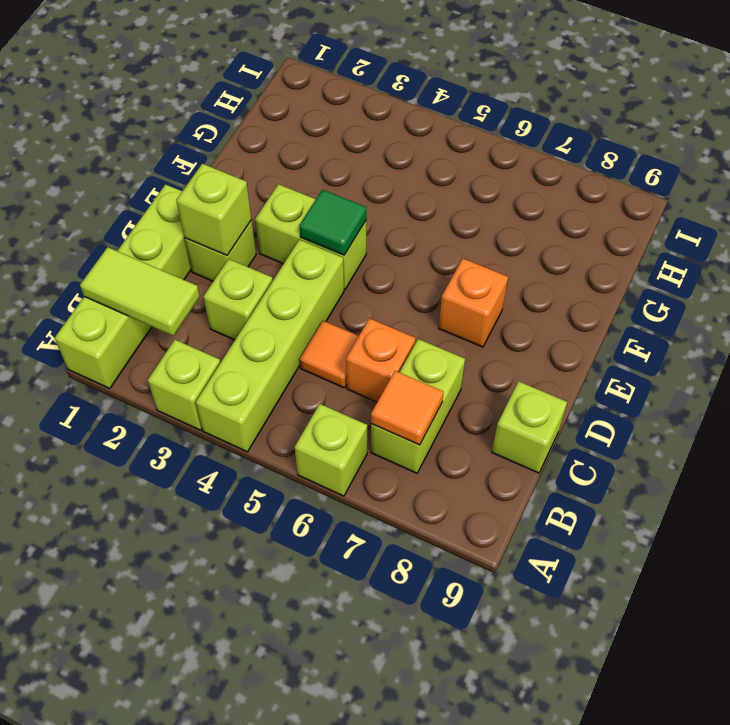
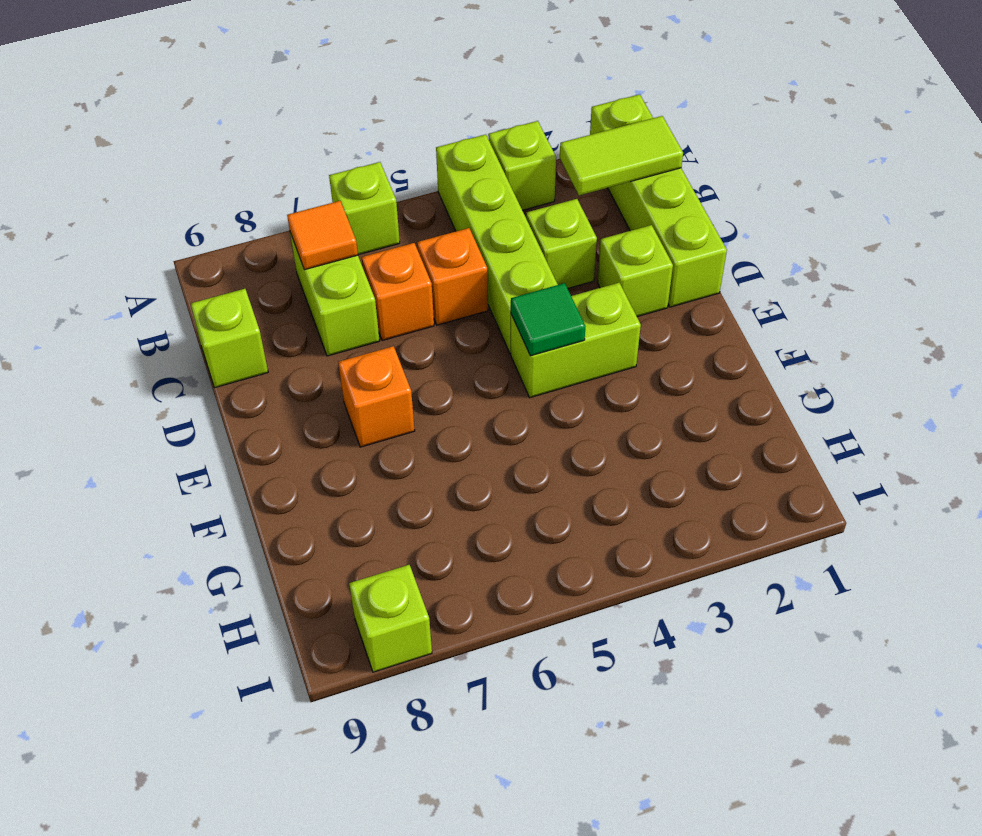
orange 1x1 tile [300,321,359,388] -> orange 1x1 brick [417,228,488,325]
lime 1x1 brick [176,164,252,255] -> lime 1x1 brick moved to [349,565,432,672]

